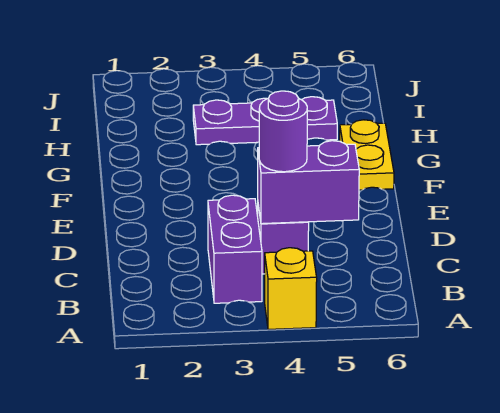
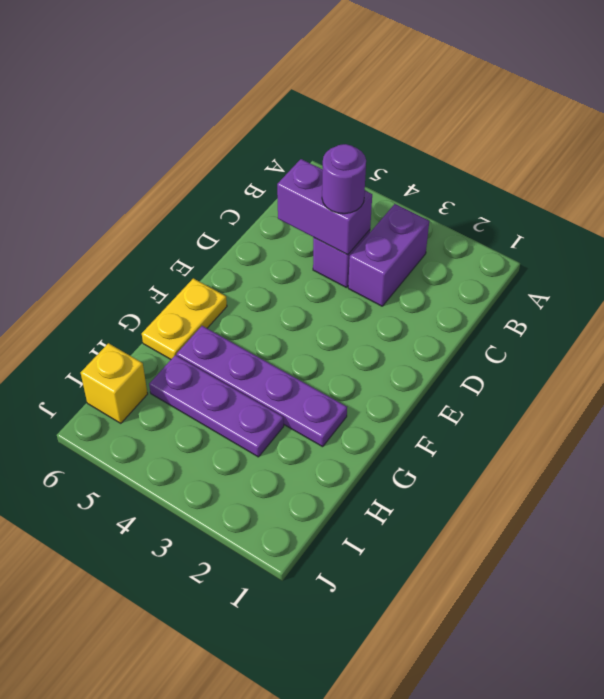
yellow 1x1 brick [265,248,317,329] -> yellow 1x1 brick moved to [81,343,148,423]
none -> purple 1x4 plate [177,326,347,447]

